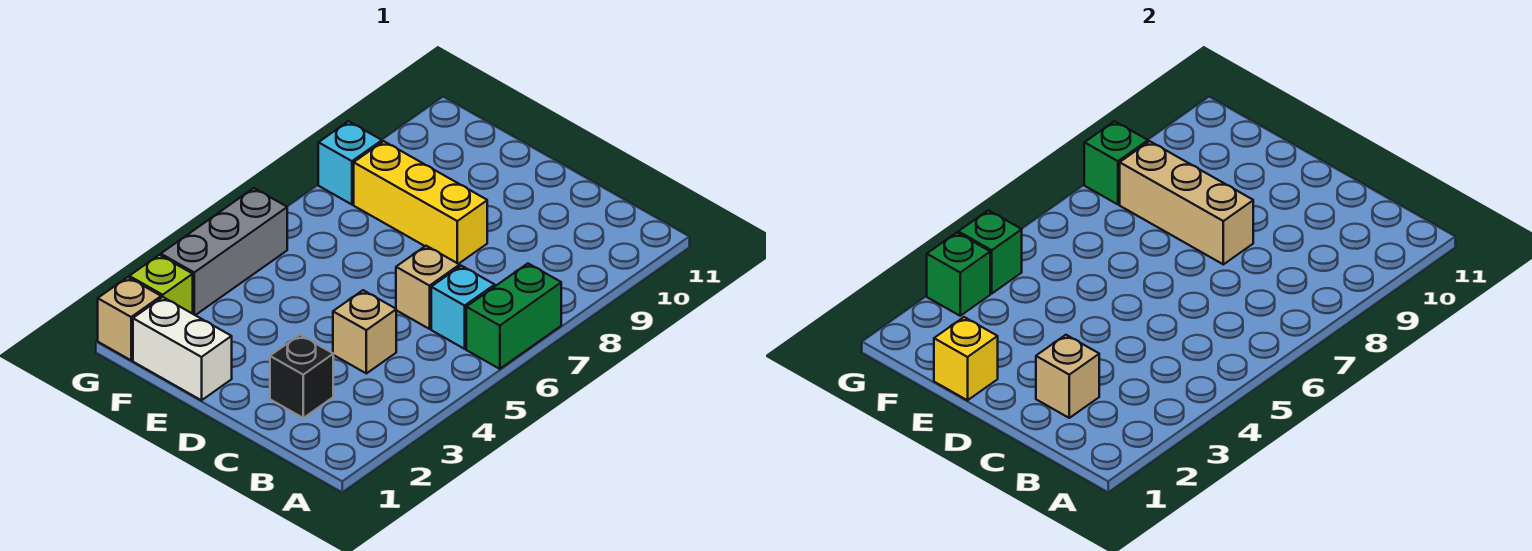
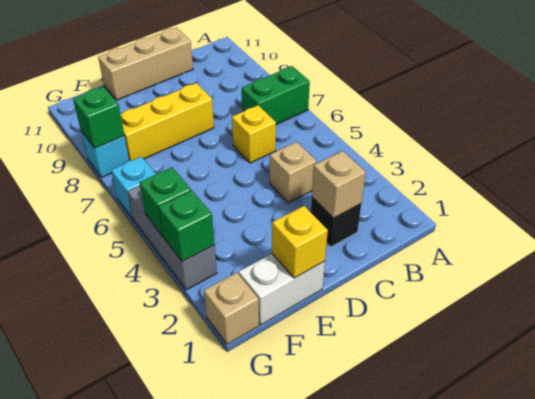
green 1x2 brick [466,264,561,369] -> green 1x2 brick turned to [242,66,310,125]
cyan 1x1 brick [431,266,495,349] -> cyan 1x1 brick moved to [111,157,156,219]
tan 1x1 brick [396,246,460,329] -> yellow 1x1 brick [232,105,276,163]
tan 1x3 brick [1120,141,1253,264] -> tan 1x3 brick moved to [98,28,193,100]
lime 1x1 brick [129,255,193,314] -> none

